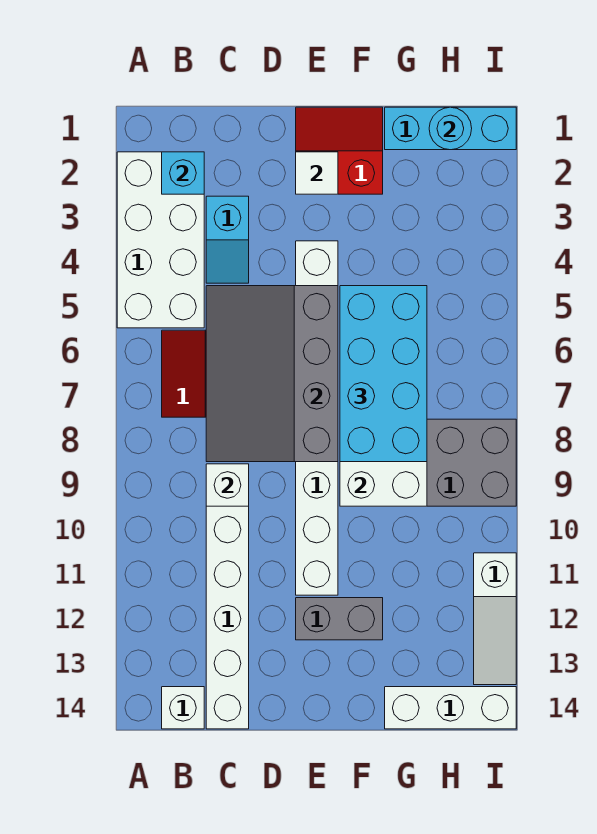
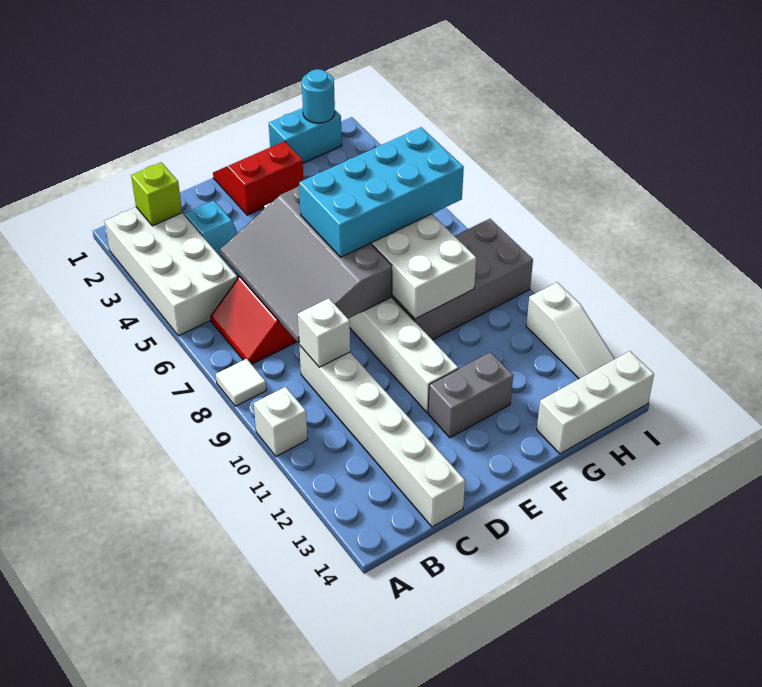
cyan 1x1 brick [162,152,204,194] -> lime 1x1 brick [131,162,182,226]
white 1x1 brick [162,687,204,729] -> white 1x1 brick moved to [254,387,307,456]
white 1x1 tile [296,152,338,194] -> white 1x1 tile moved to [216,359,266,406]
cyan 2x4 brick [340,286,427,462] -> cyan 2x4 brick turned to [299,127,464,257]
cyan 1x3 brick [385,107,516,150] -> cyan 1x2 brick [269,108,342,163]

